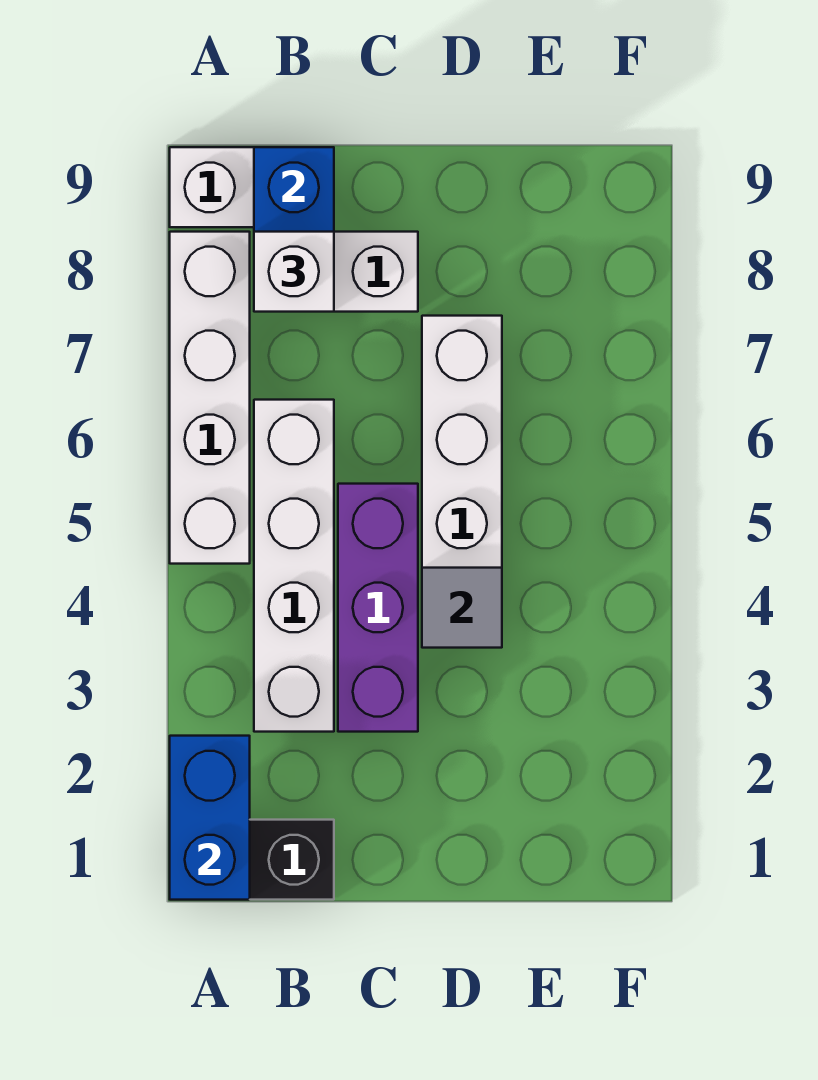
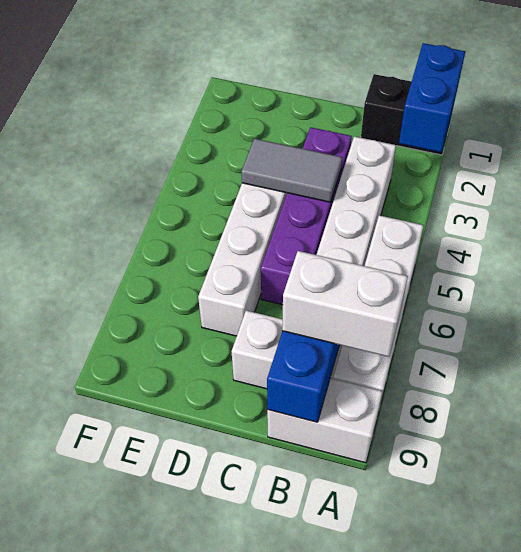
white 1x1 brick [254,232,334,312] -> white 1x2 brick [282,251,408,357]
purple 1x3 brick [338,484,418,732] -> purple 1x4 brick [261,127,352,305]
grey 1x1 tile [422,568,502,648] -> grey 1x2 tile [241,139,342,202]

